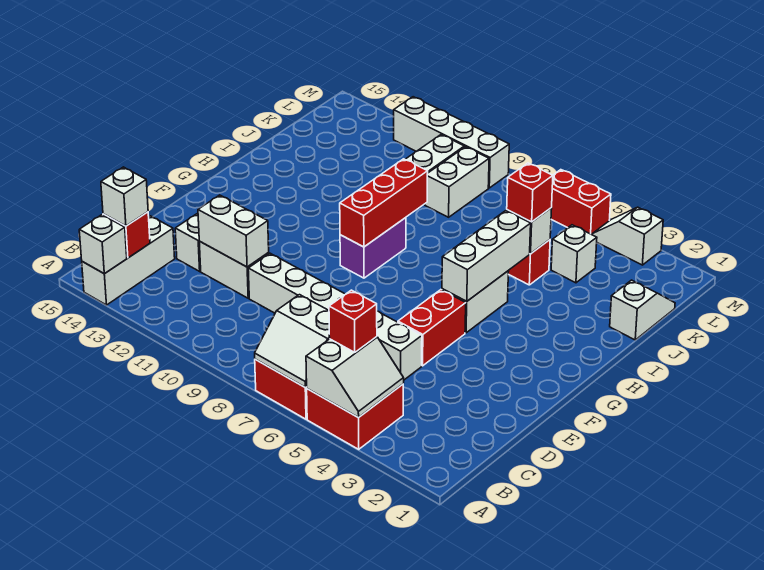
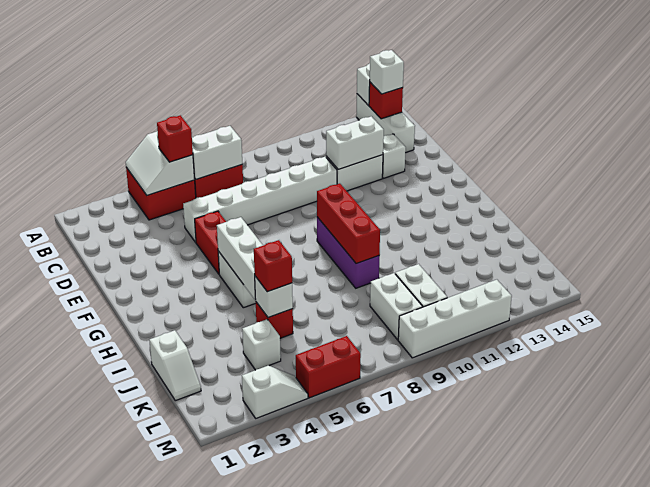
purple 1x2 brick [340,218,406,278] -> purple 1x3 brick [317,217,379,288]

